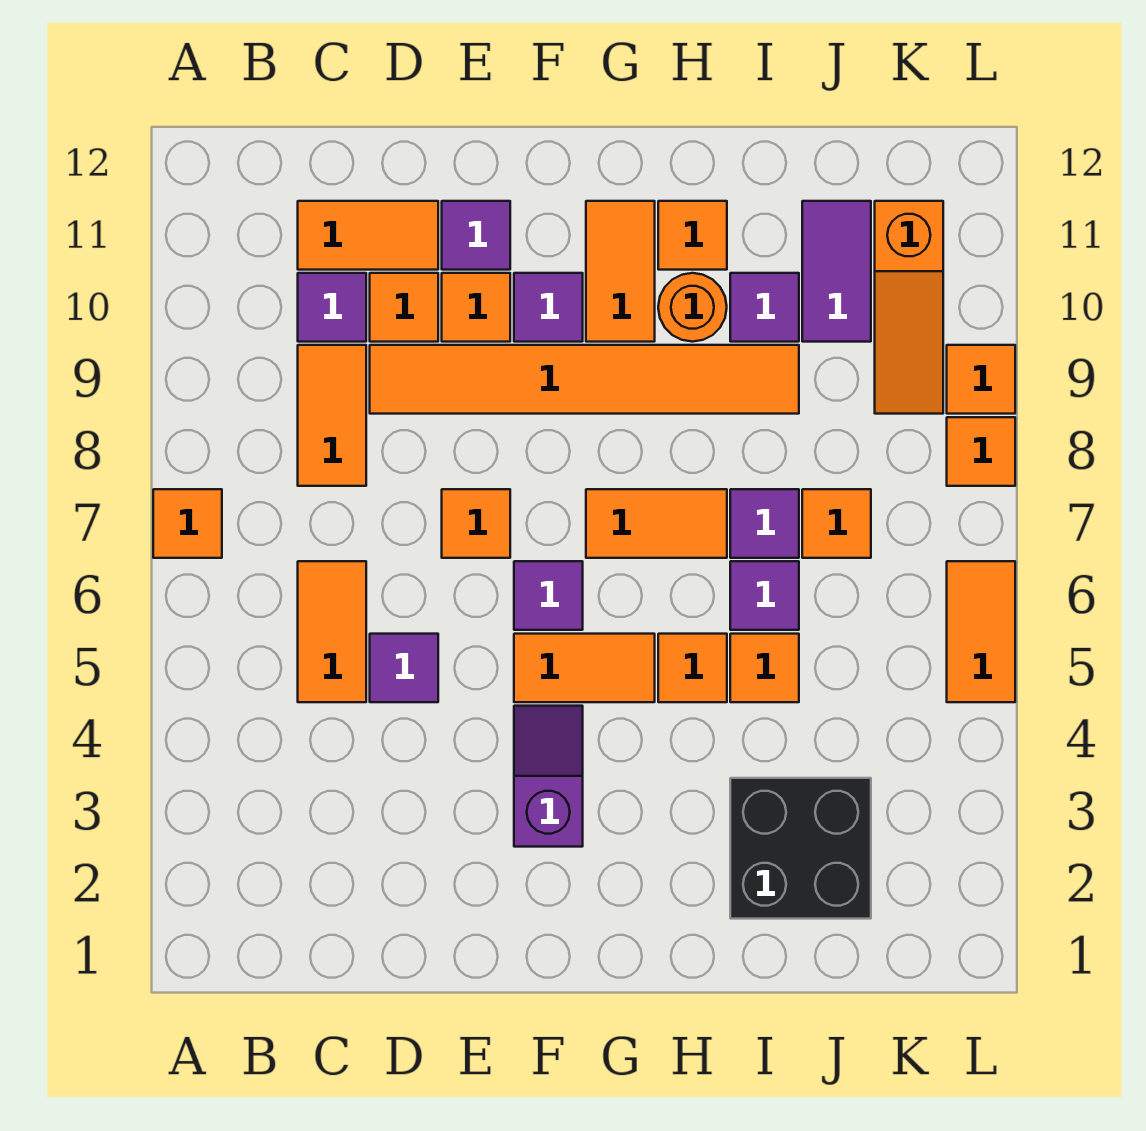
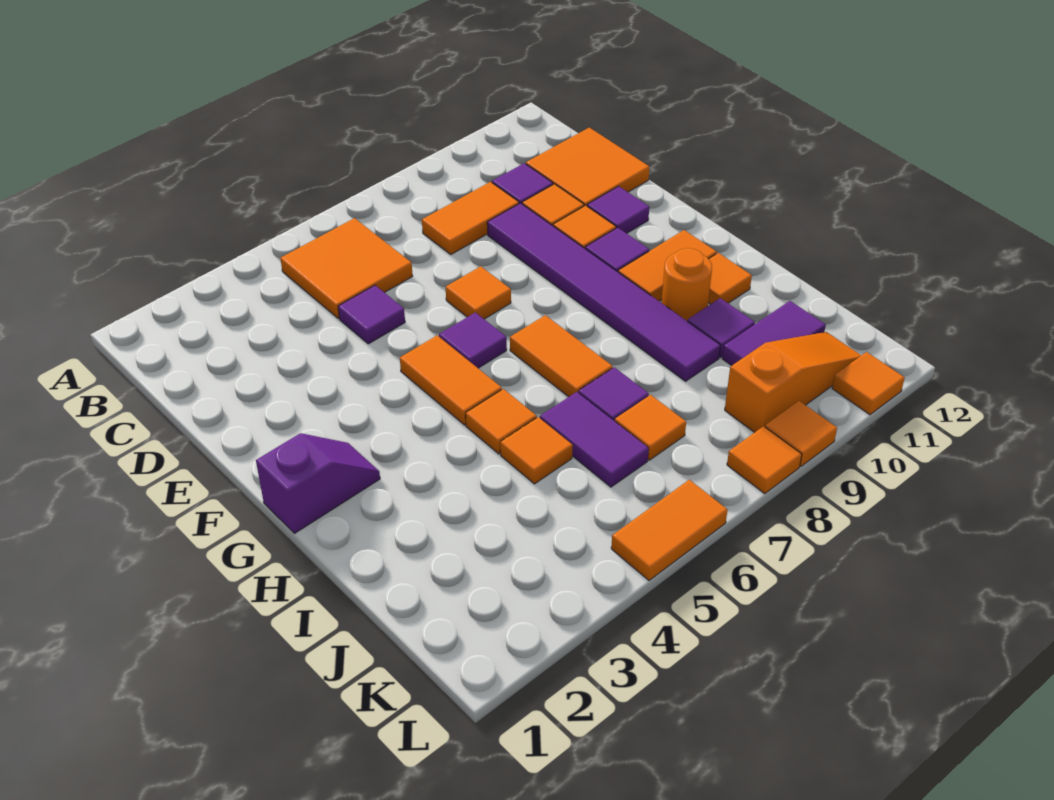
orange 1x1 tile [153,489,222,558] -> orange 1x1 tile moved to [832,352,905,415]
orange 1x2 tile [298,561,366,702] -> orange 2x2 tile [280,218,413,319]
orange 1x2 tile [298,201,438,270] -> orange 2x2 tile [526,127,649,206]
orange 1x6 tile [370,345,799,414] -> purple 1x6 tile [487,203,721,381]
purple 1x2 slope [514,706,583,847] -> purple 1x2 slope moved to [256,433,380,533]
black 2x2 brick [730,778,871,919] -> none
purple 1x1 tile [730,561,799,630] -> purple 1x2 tile [540,392,649,487]
orange 1x3 slope [875,201,943,414] -> orange 1x3 slope turned to [725,332,861,432]

